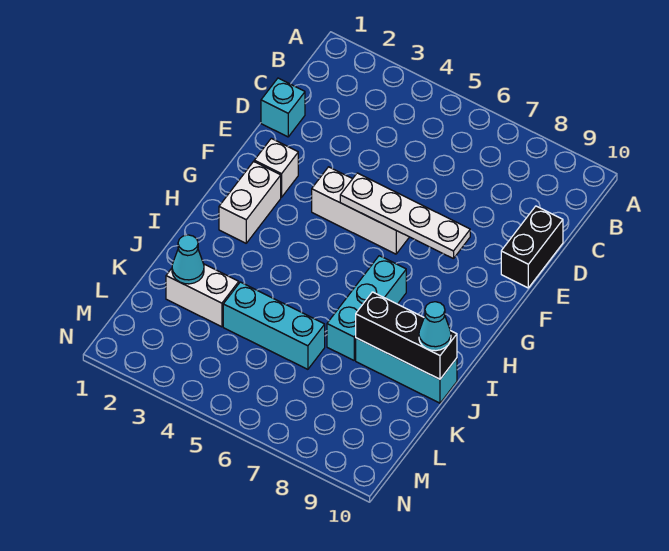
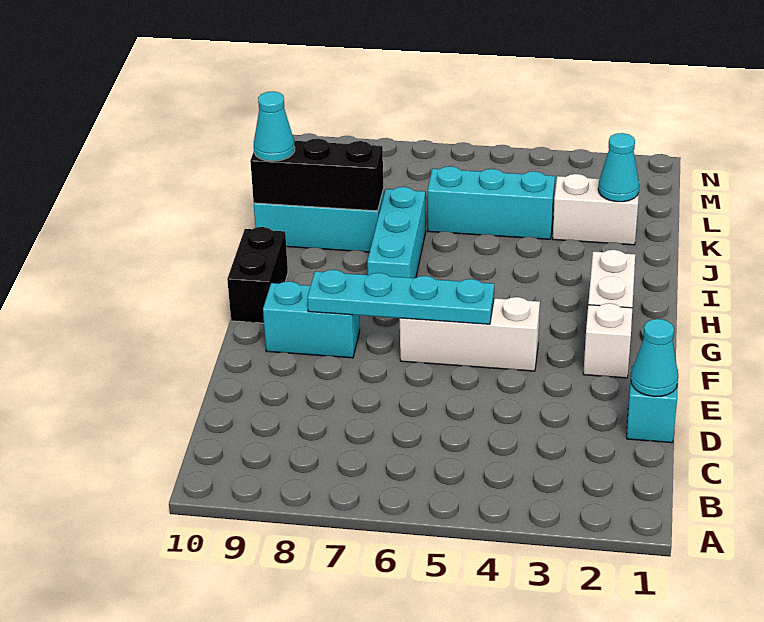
none -> cyan 1x1 cone [631,319,678,397]
black 1x2 brick [501,206,563,288] -> black 1x2 brick moved to [227,227,288,323]
white 1x4 plate [340,173,470,259] -> cyan 1x4 plate [307,270,494,324]
none -> cyan 1x2 brick [263,281,360,358]

